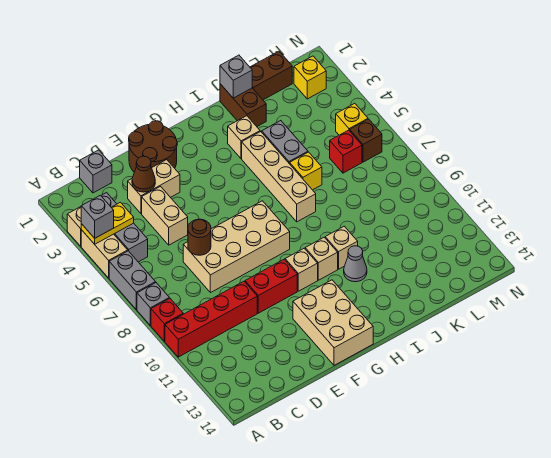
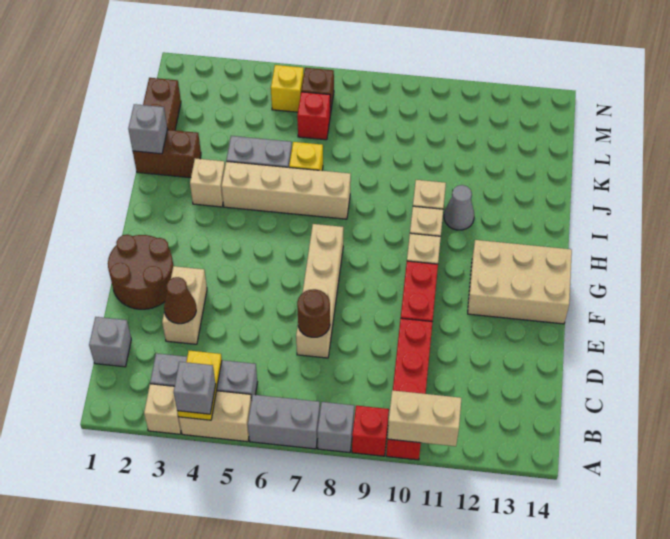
tan 1x2 brick [142,187,188,245] -> tan 1x2 brick moved to [387,390,461,446]
tan 2x4 brick [183,201,290,293] -> tan 1x4 brick [296,224,343,358]
yellow 1x1 brick [294,56,326,99] -> none

